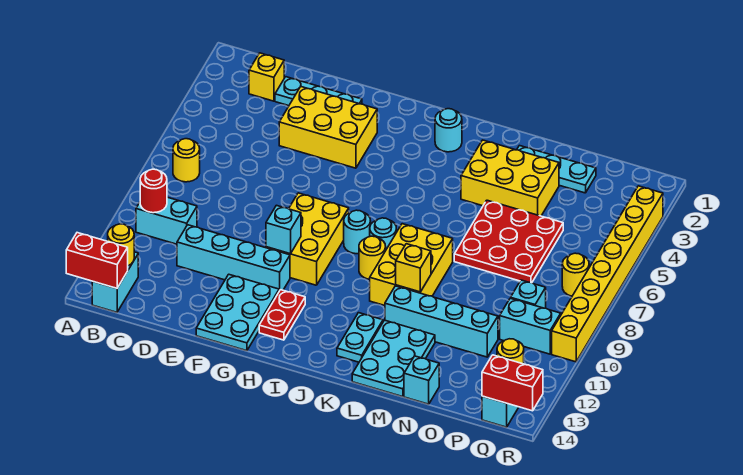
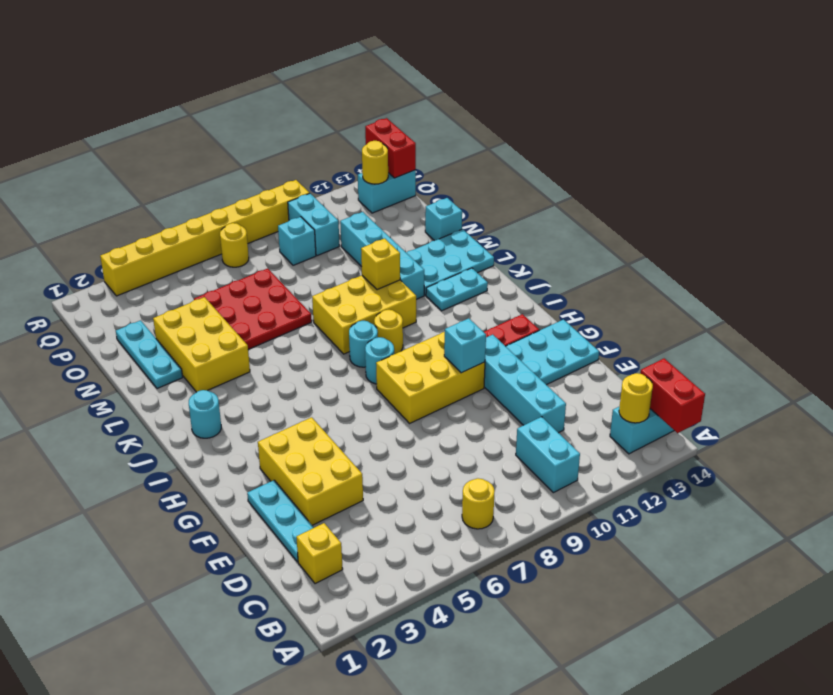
red 1x1 round brick [140,169,167,213] -> none

